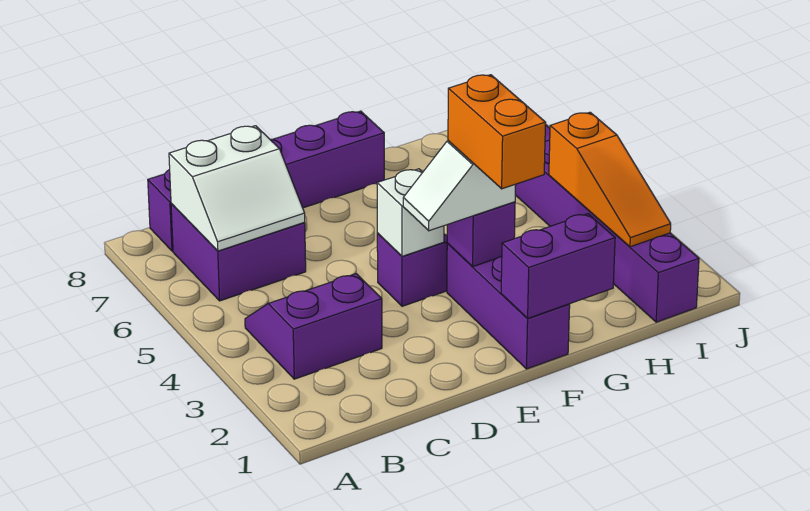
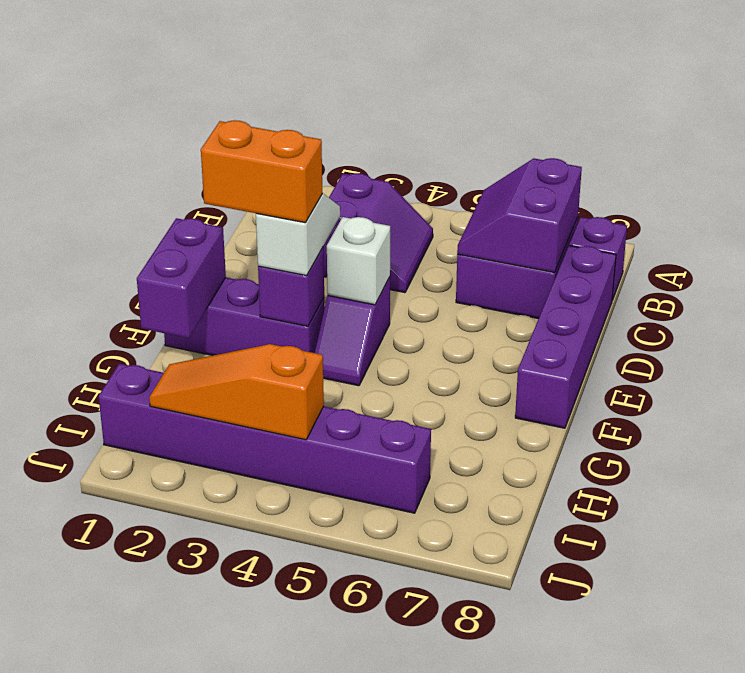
white 2x2 slope [169,126,305,251] -> purple 2x2 slope [457,158,582,273]

